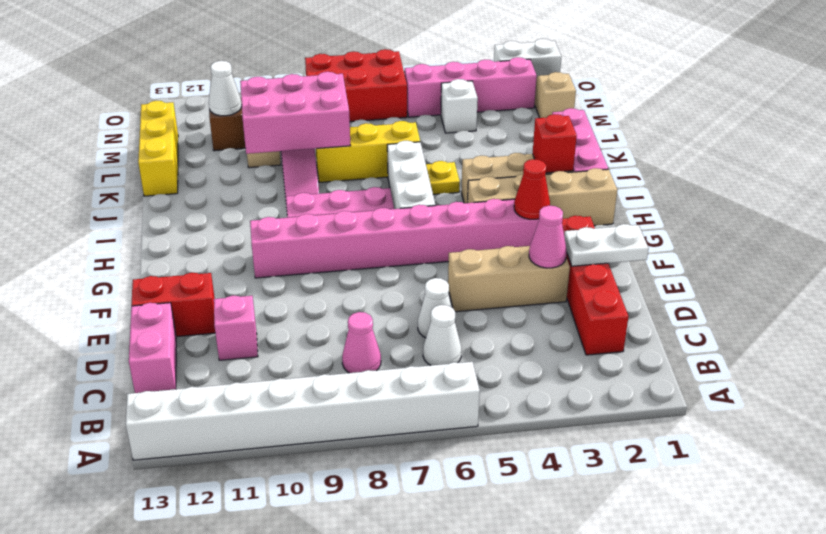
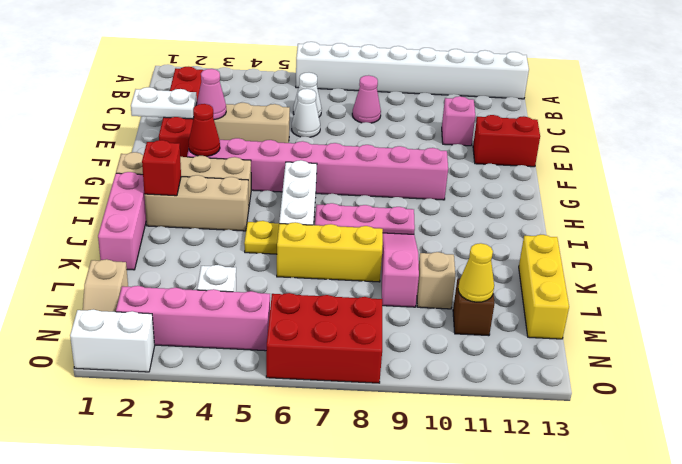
pink 1x2 brick [129,303,176,393] -> none
pink 2x3 brick [240,72,351,154] -> none
white 1x1 cone [209,61,242,116] -> yellow 1x1 cone [458,243,494,302]

